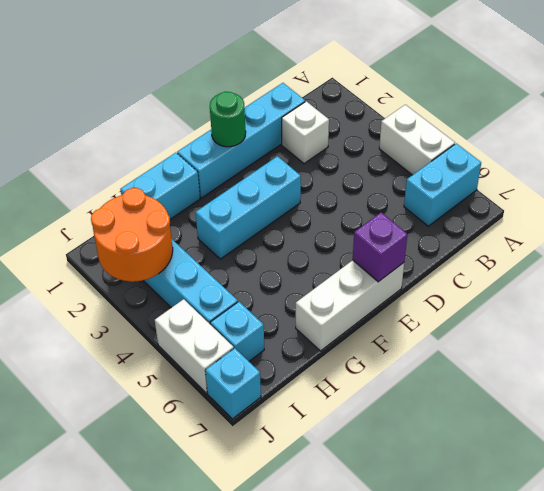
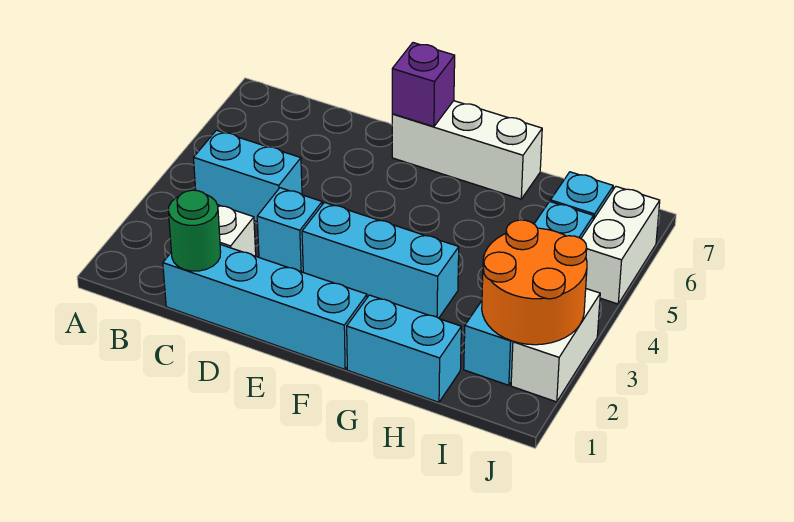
white 1x2 brick [379,105,455,175] -> white 1x2 brick moved to [511,289,600,402]
cyan 1x2 brick [404,143,481,226] -> cyan 1x2 brick moved to [194,130,302,222]
green 1x1 round brick [210,92,246,147] -> green 1x1 round brick moved to [168,190,221,271]
cyan 1x1 brick [205,348,261,419] -> cyan 1x1 brick moved to [257,188,322,272]

